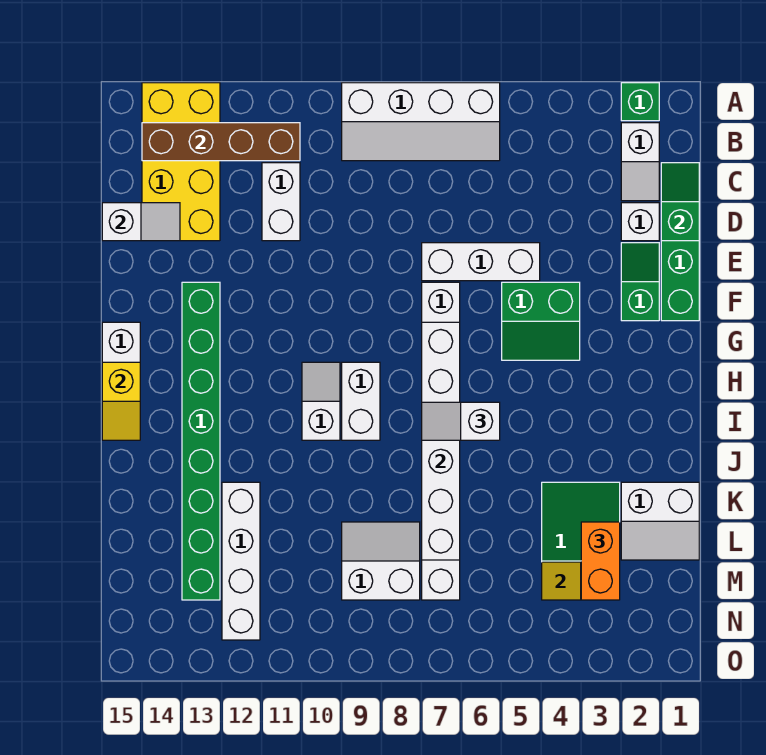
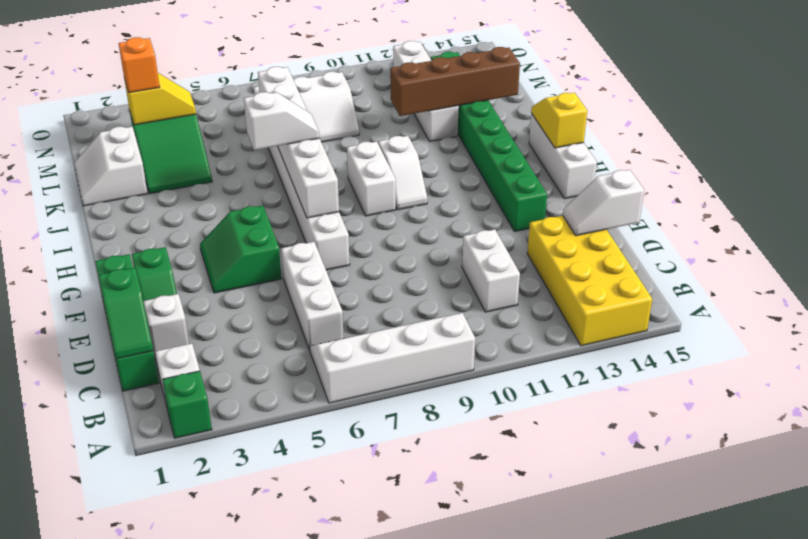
brown 1x4 brick [142,123,300,161] -> brown 1x4 brick moved to [390,47,520,116]
white 1x3 brick [422,243,540,281] -> white 1x3 brick turned to [281,242,344,350]
green 2x2 slope [502,282,580,360] -> green 2x2 slope turned to [200,205,282,293]
white 2x2 slope [621,482,699,560] -> white 2x2 slope turned to [74,127,148,206]
orange 1x2 brick [581,522,620,600] -> orange 1x1 brick [119,37,160,93]

